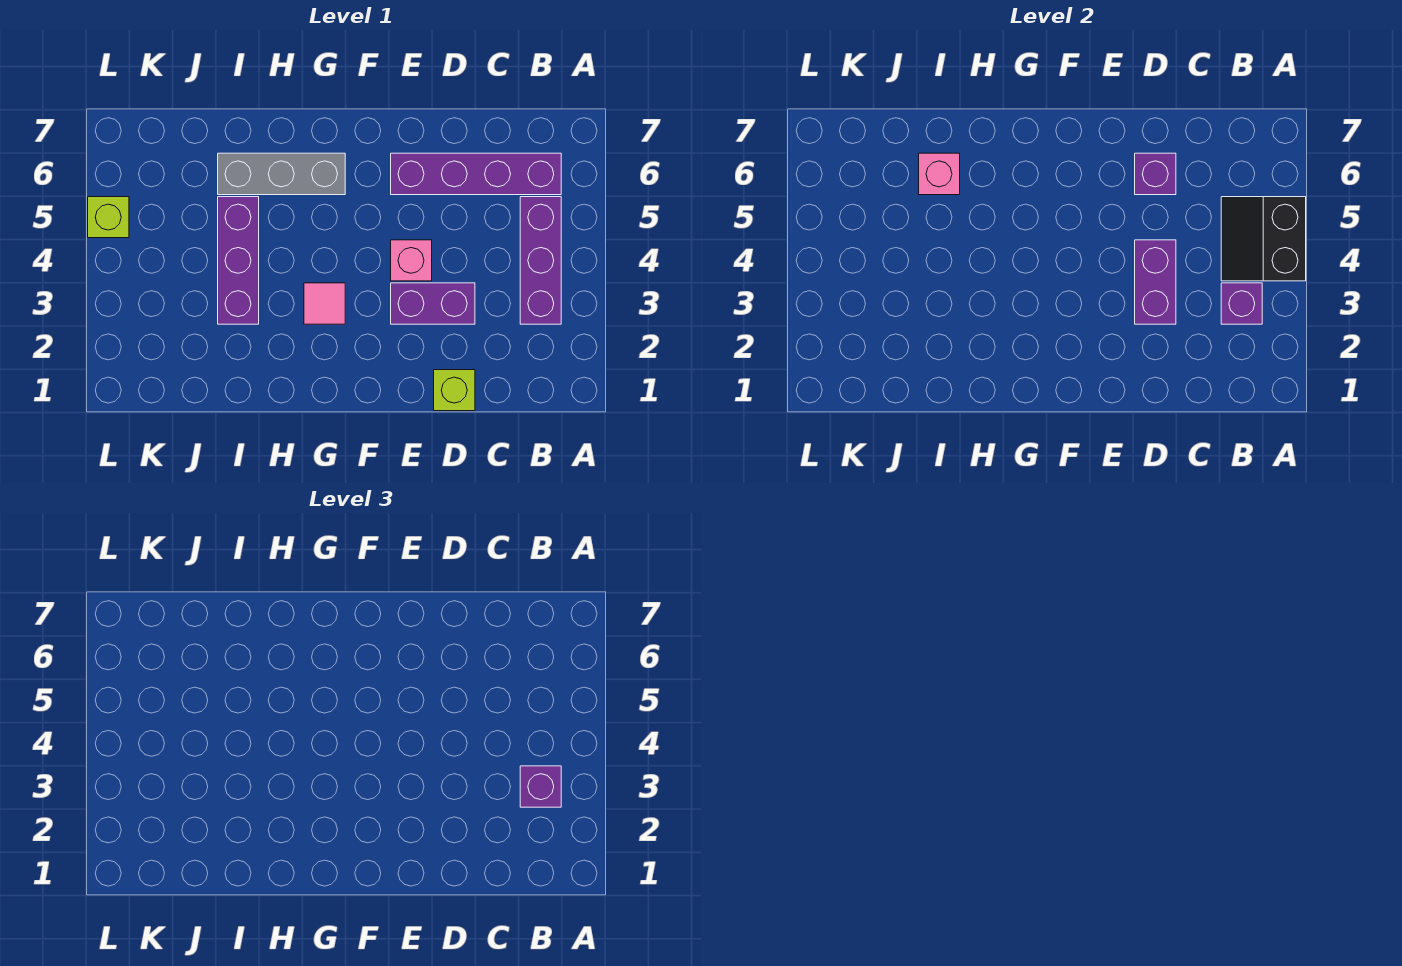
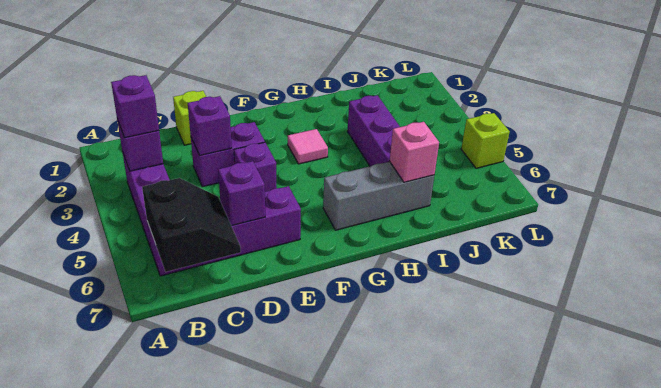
black 2x2 slope [1221,197,1306,281] -> black 2x2 slope moved to [142,178,241,272]
purple 1x2 brick [1135,240,1176,324] -> purple 1x1 brick [188,96,232,155]
pink 1x1 brick [391,240,432,281] -> purple 1x1 brick [234,142,277,192]

